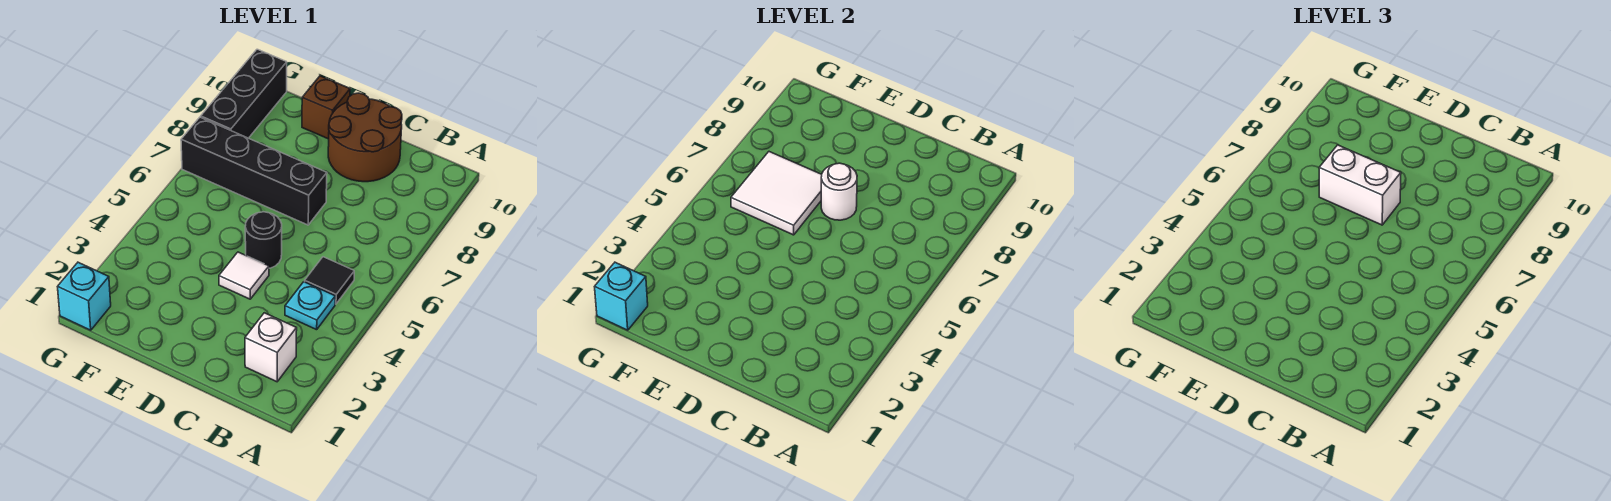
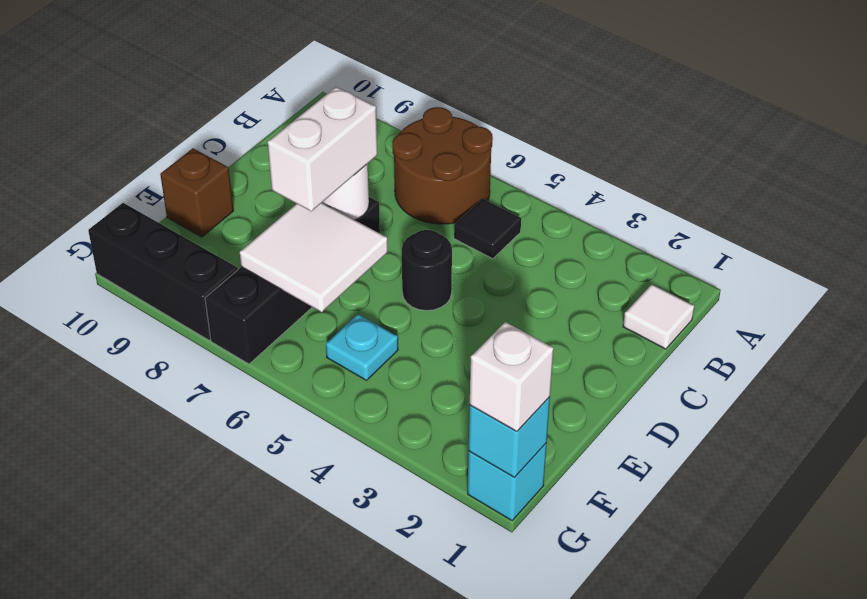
white 1x1 brick [245,313,297,382] -> white 1x1 brick moved to [470,322,554,431]
cyan 1x1 plate [285,282,335,330] -> cyan 1x1 plate moved to [326,314,398,380]
brown 2x2 round brick [328,93,402,182] -> brown 2x2 round brick moved to [392,107,493,224]
white 1x1 tile [219,252,269,299] -> white 1x1 tile moved to [623,284,694,349]

